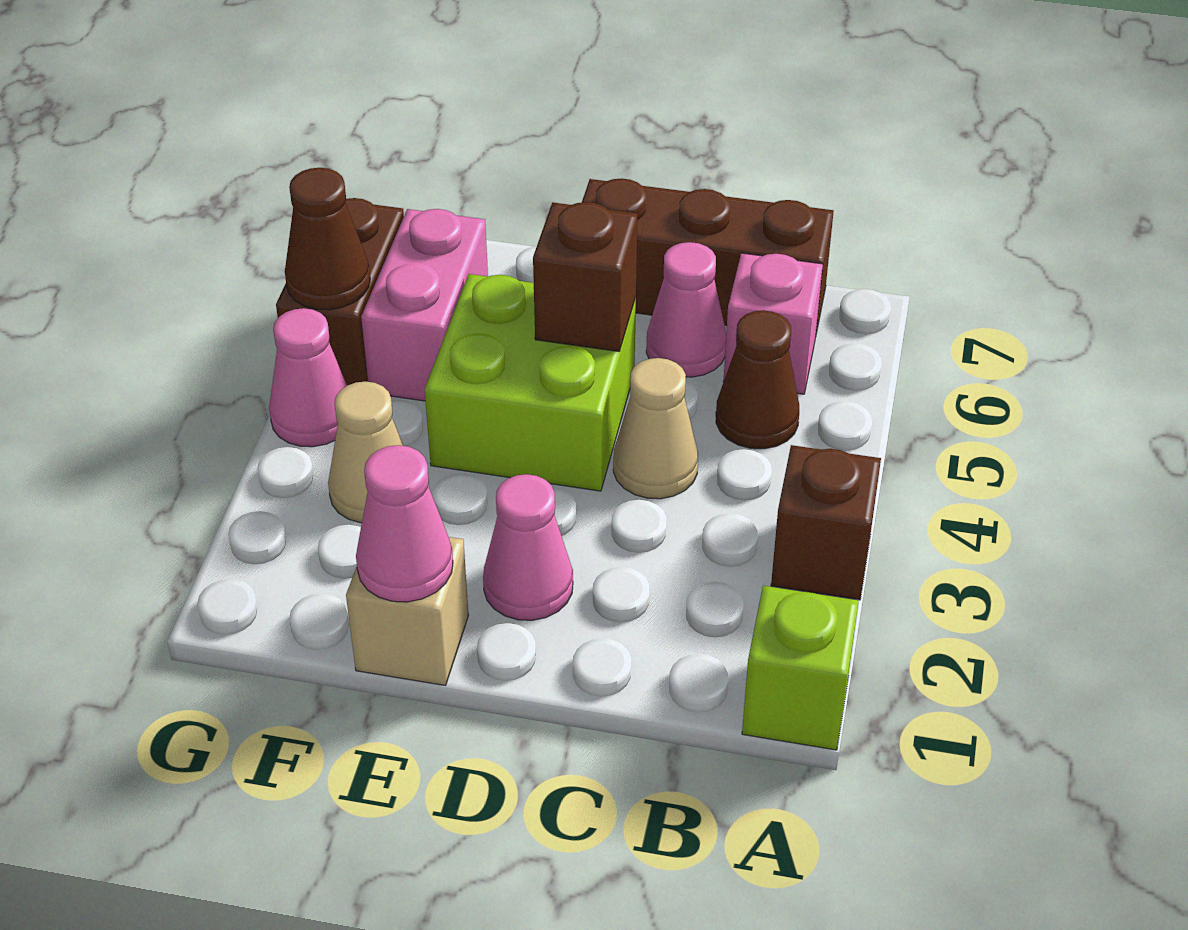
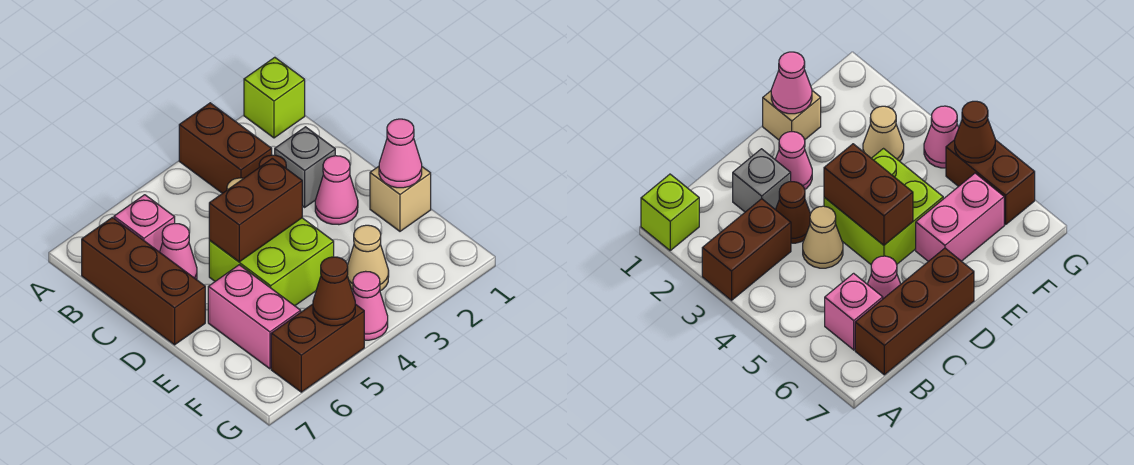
brown 1x1 brick [771,445,881,600] -> brown 1x2 brick [179,103,272,193]
brown 1x1 cone [716,310,799,449] -> brown 1x1 cone moved to [776,182,810,243]
none -> grey 1x1 brick [275,127,335,207]
brown 1x1 brick [533,202,637,352] -> brown 1x2 brick [209,158,302,262]
pink 1x2 brick [361,209,488,401] -> pink 1x2 brick turned to [208,265,301,369]

